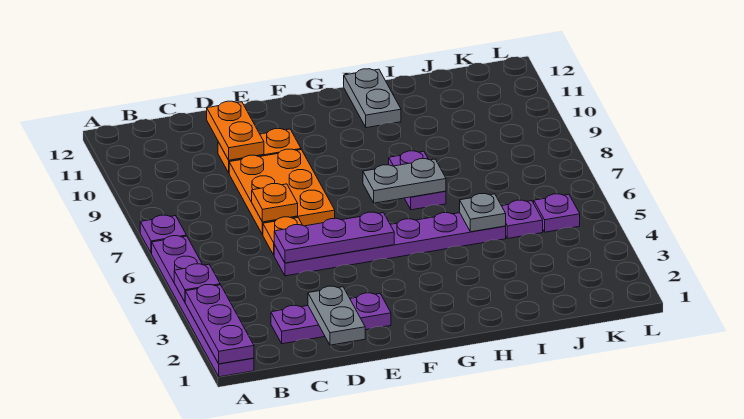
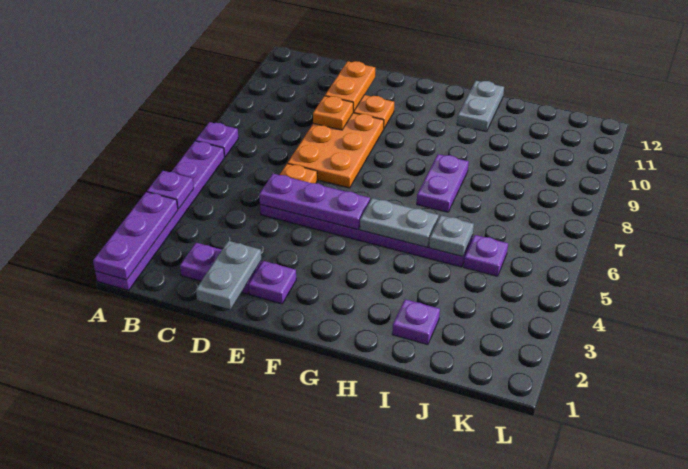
orange 1x1 plate [252,184,298,222] -> orange 1x1 plate moved to [313,96,354,130]
grey 1x2 plate [363,159,446,203] -> grey 1x2 plate moved to [360,198,439,247]
purple 1x1 plate [534,194,580,232] -> purple 1x1 plate moved to [392,299,440,345]

